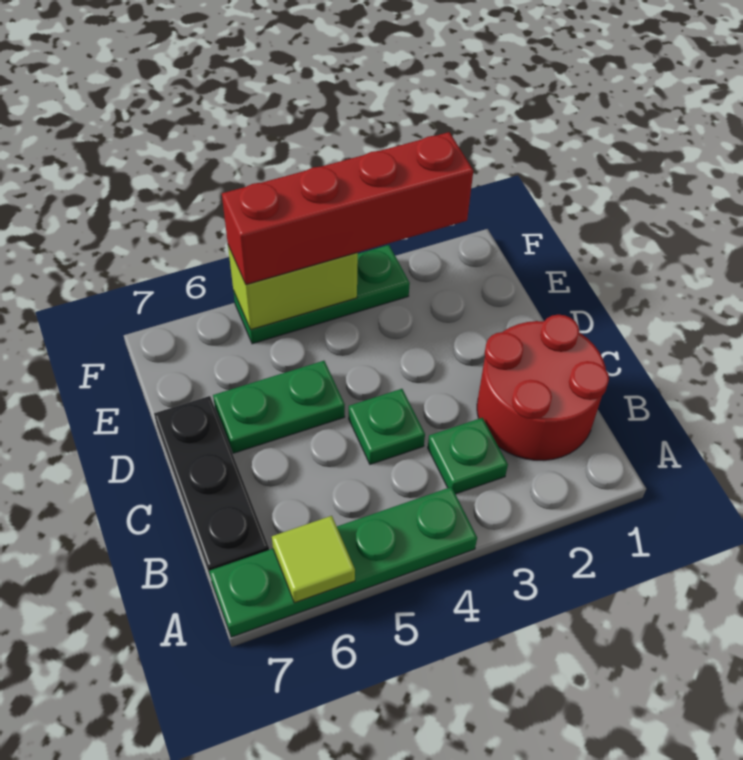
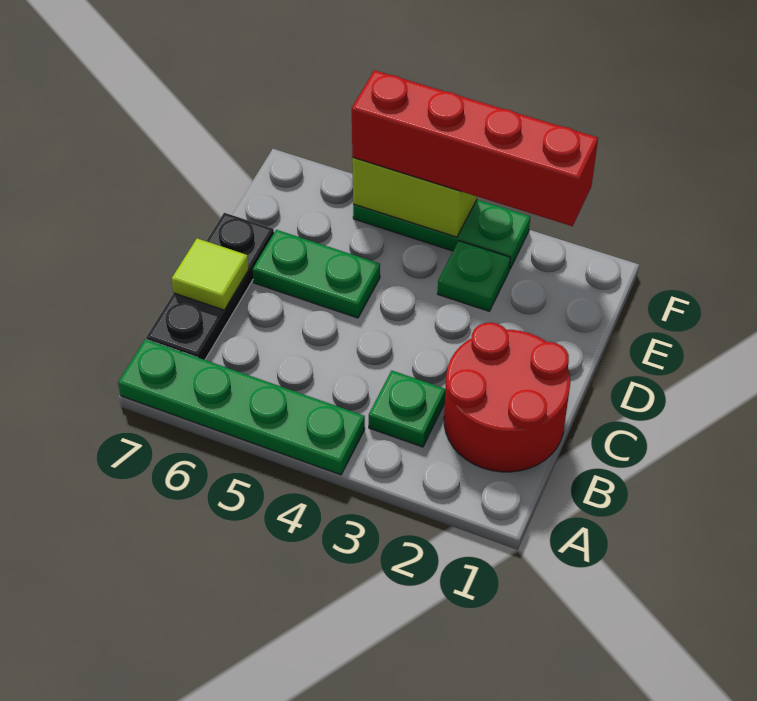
lime 1x1 tile [272,516,355,603] -> lime 1x1 tile moved to [172,238,249,310]
green 1x1 plate [349,389,425,464] -> green 1x1 plate moved to [438,241,510,311]

